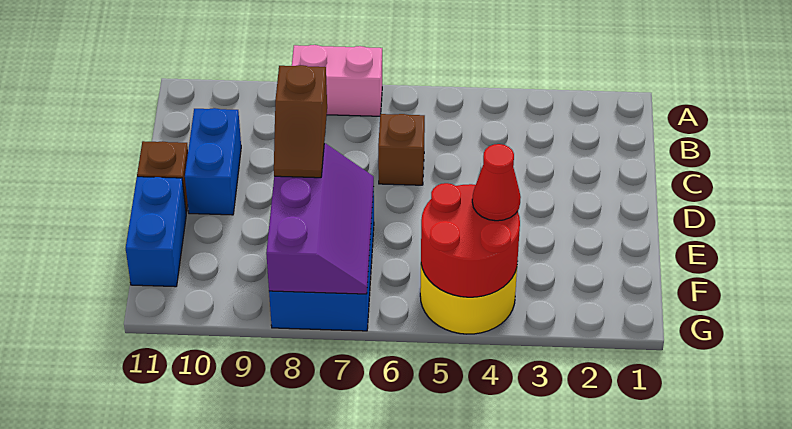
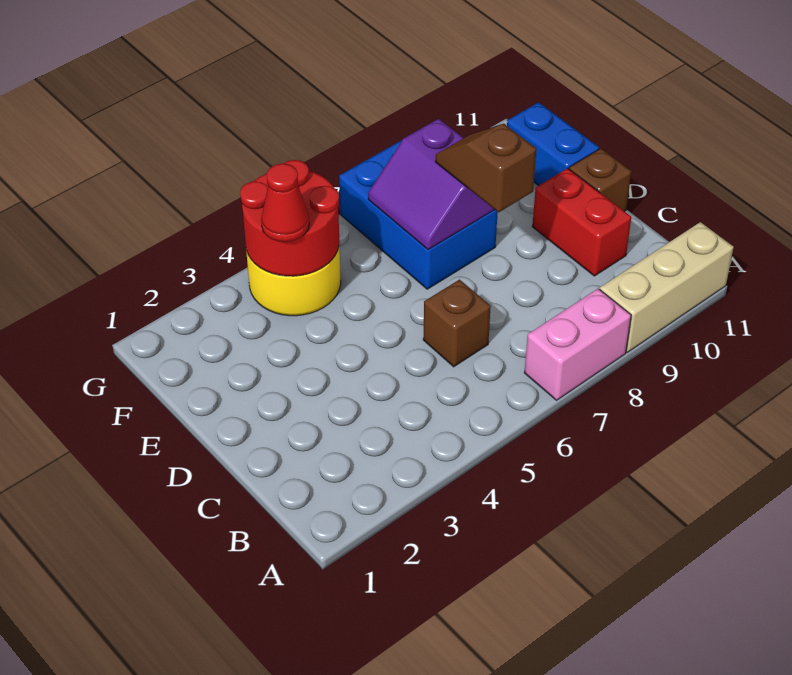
none -> tan 1x3 brick [600,222,734,352]
blue 1x2 brick [185,108,241,215] -> red 1x2 brick [532,168,631,276]
purple 2x3 slope [266,143,374,294] -> purple 2x2 slope [368,119,495,250]

